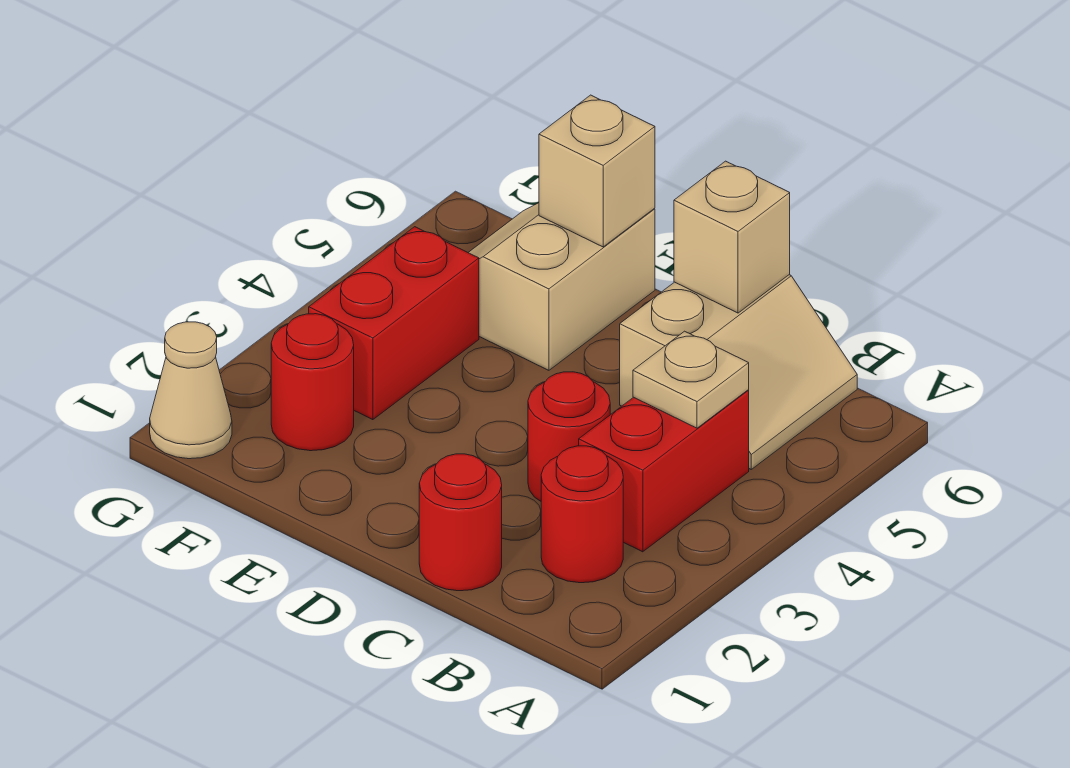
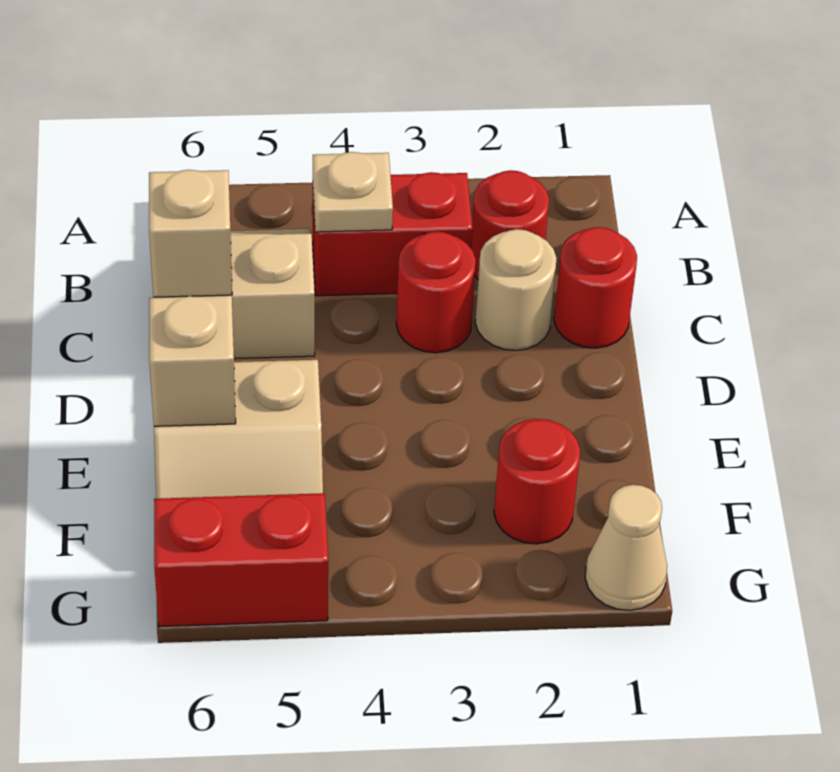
none -> tan 1x1 round brick [475,229,557,350]
red 1x2 brick [309,227,479,420] -> red 1x2 brick moved to [154,493,328,627]

